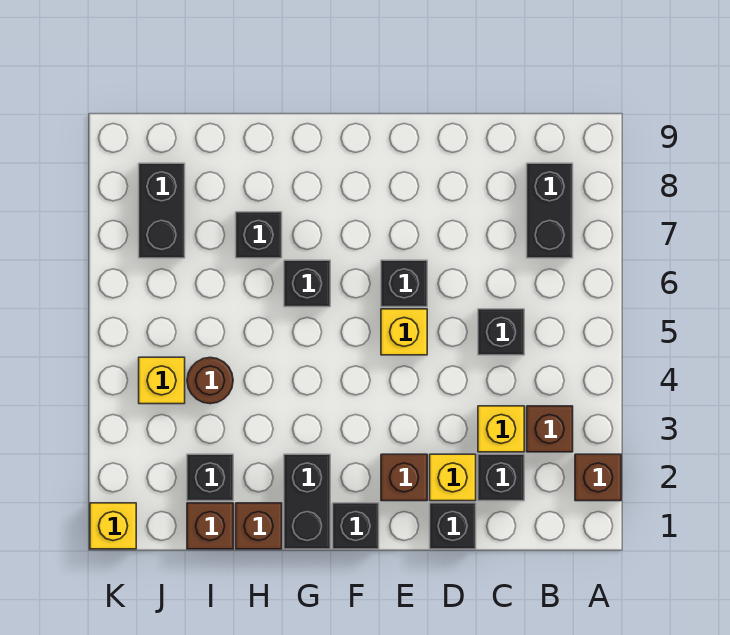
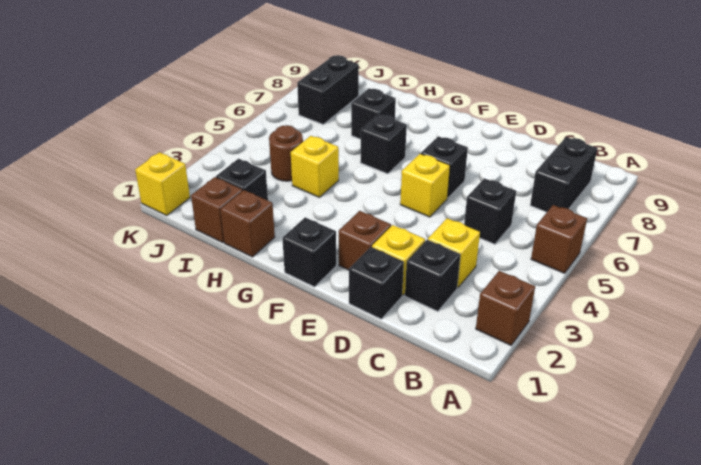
brown 1x1 brick [527,406,573,452] -> brown 1x1 brick moved to [531,205,587,273]
black 1x2 brick [284,454,330,549] -> none
yellow 1x1 brick [139,357,185,404] -> yellow 1x1 brick moved to [291,136,339,197]

